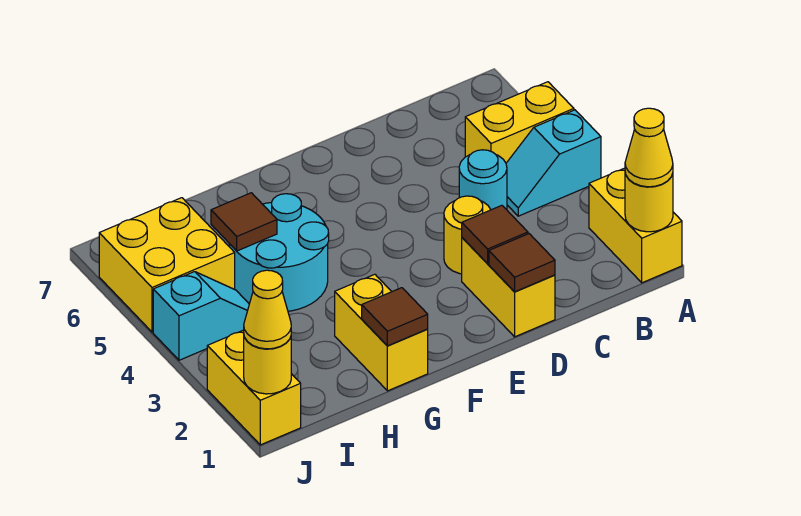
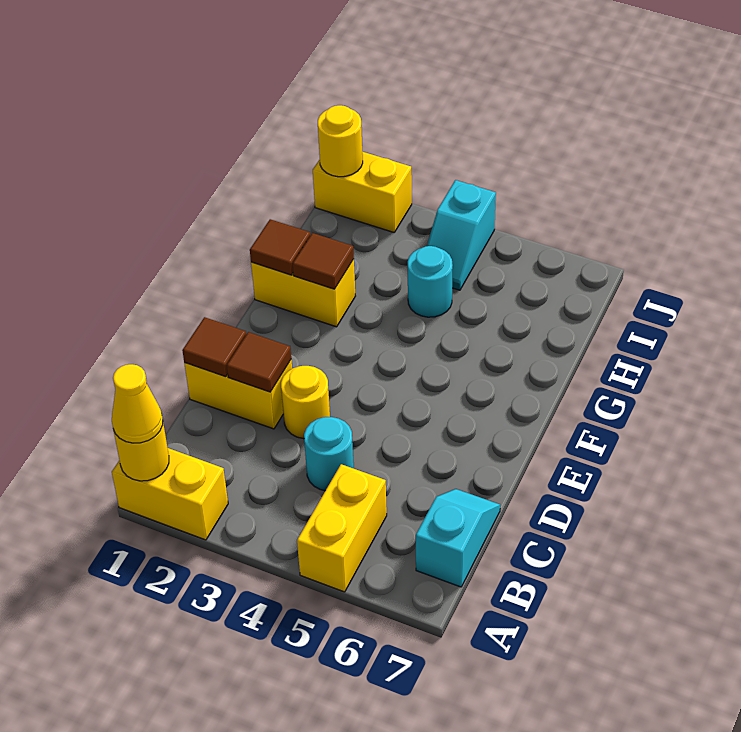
cyan 1x2 slope [506,110,601,216] -> cyan 1x2 slope moved to [416,489,500,587]
cyan 2x2 round brick [230,194,329,311] -> cyan 1x1 round brick [408,246,453,317]
brown 1x1 tile [211,193,277,251] -> brown 1x1 tile moved to [293,233,354,289]
yellow 2x2 brick [99,198,235,332] -> none
yellow 1x1 cone [244,270,291,349] -> none

